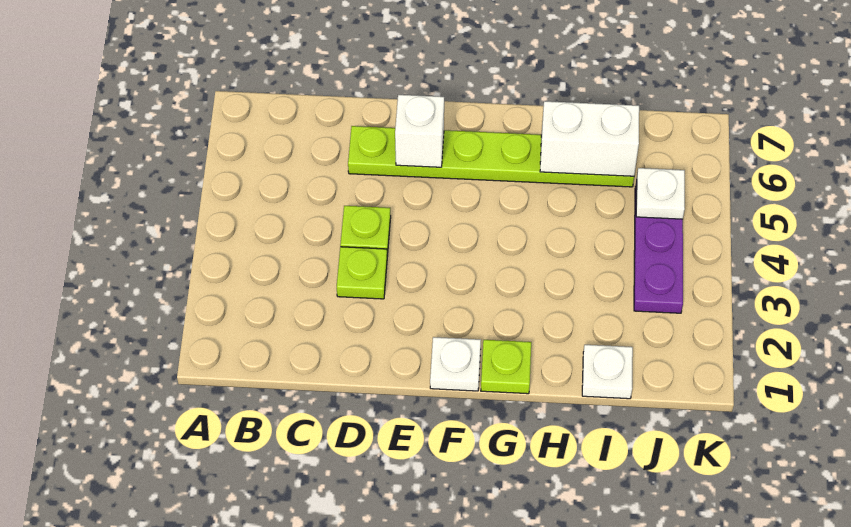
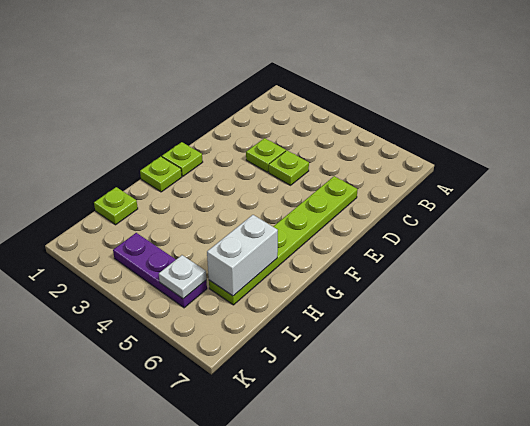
white 1x1 brick [395,95,444,167] -> none
white 1x1 plate [430,337,481,391] -> lime 1x1 plate [162,142,203,176]
white 1x1 plate [582,345,633,399] -> lime 1x1 plate [94,187,138,225]

